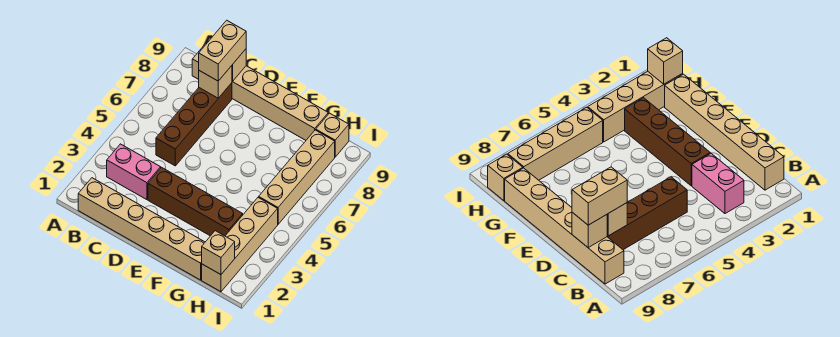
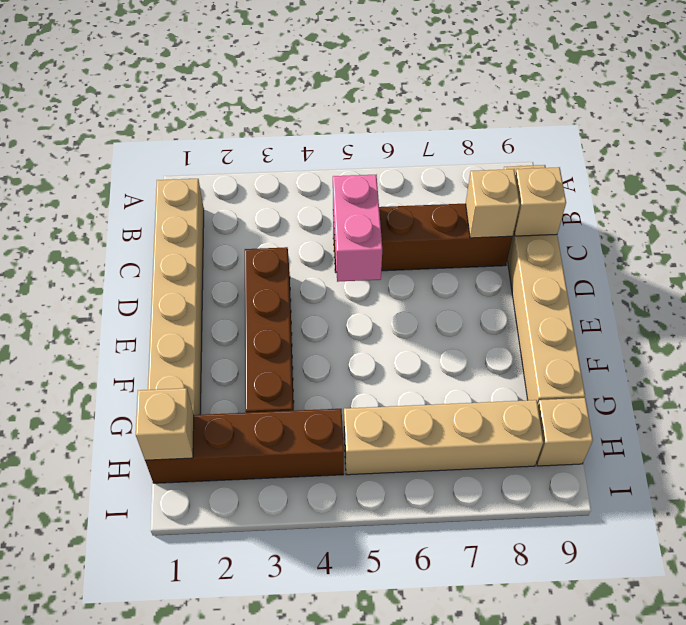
pink 1x2 brick [107,144,161,200] -> pink 1x2 brick moved to [333,175,382,282]
tan 1x2 brick [199,20,246,81] -> none
tan 1x4 brick [202,197,278,292] -> brown 1x4 brick [145,409,344,483]

